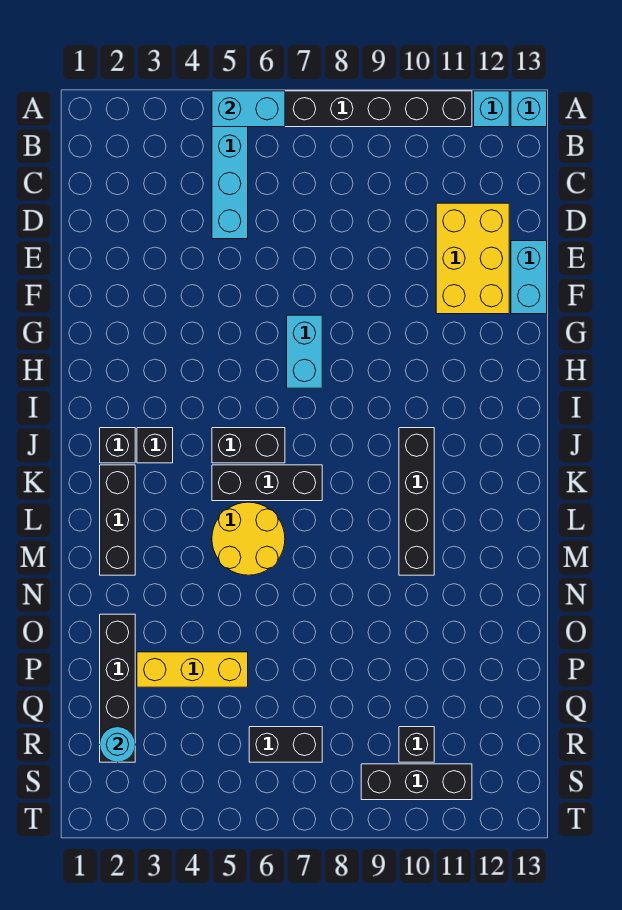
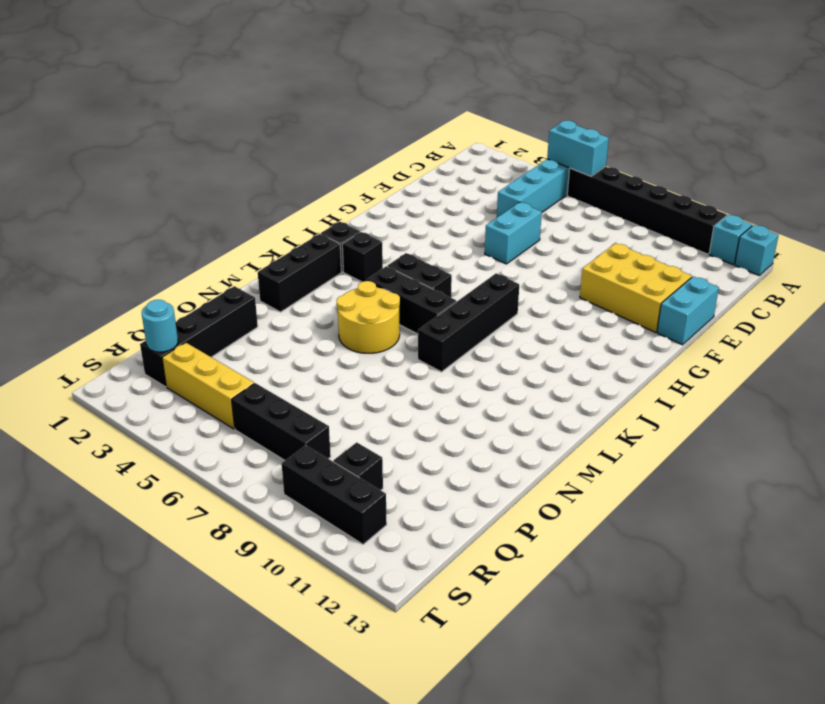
yellow 2x3 brick [436,203,509,314] -> yellow 2x3 brick turned to [580,243,692,332]
cyan 1x2 brick [287,315,322,388] -> cyan 1x2 brick moved to [485,202,542,264]
black 1x4 brick [399,428,434,575] -> black 1x4 brick moved to [418,273,519,372]
yellow 1x3 brick [137,652,248,687] -> yellow 1x3 brick moved to [162,342,254,429]
black 1x2 brick [249,727,322,762] -> black 1x3 brick [232,383,331,460]

